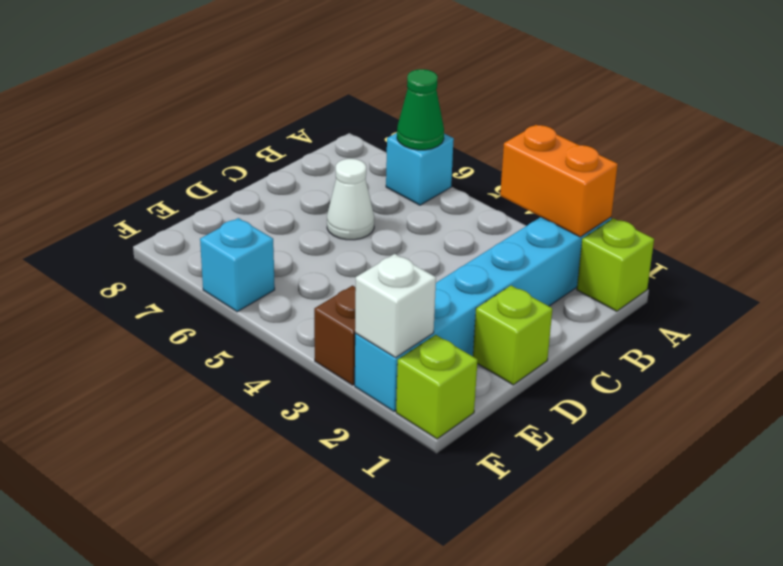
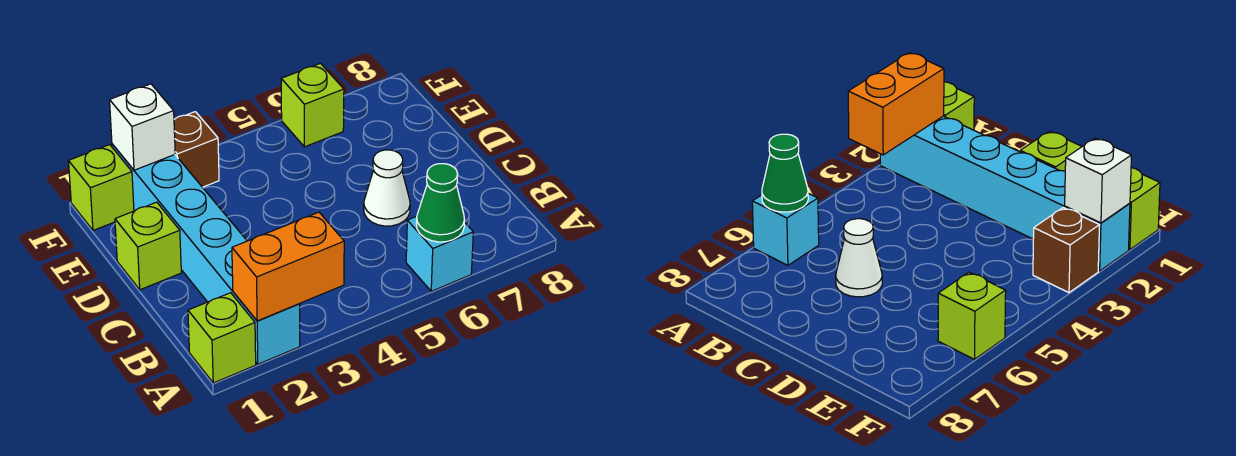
cyan 1x1 brick [200,218,275,312] -> lime 1x1 brick [281,63,344,147]

